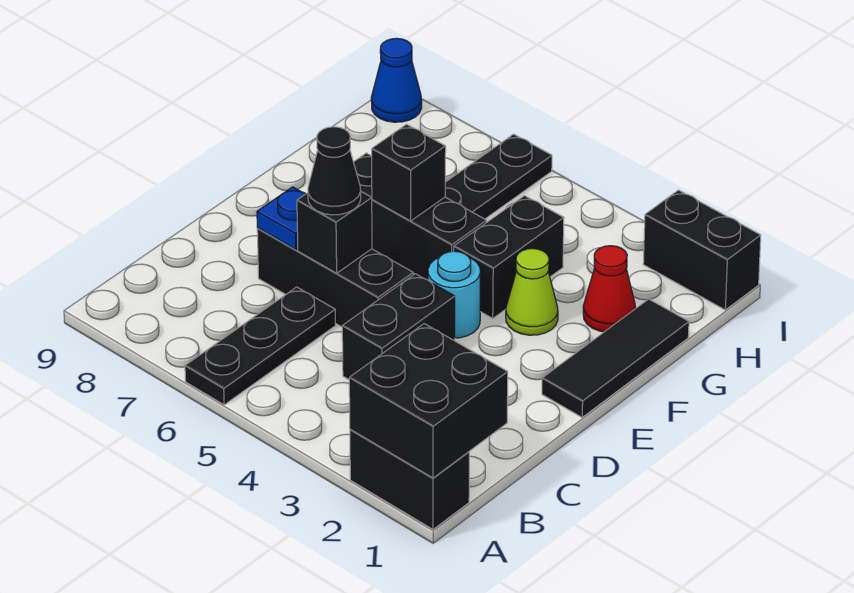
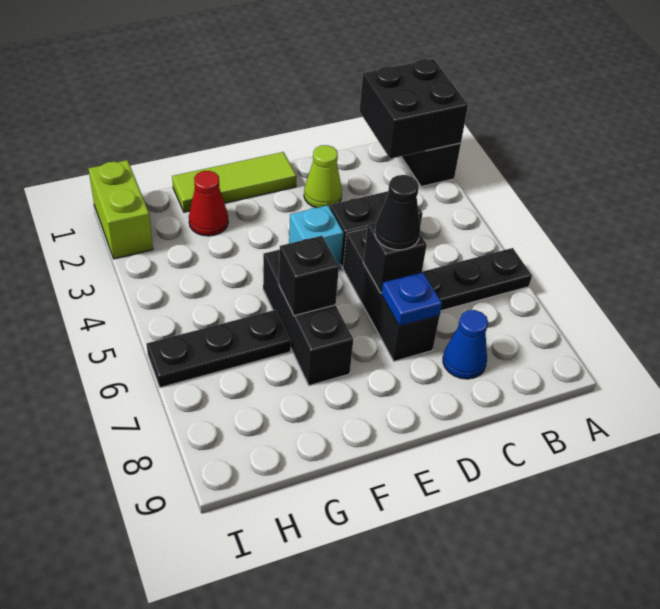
black 1x3 tile [542,299,689,417] -> lime 1x3 tile [172,152,297,212]
cyan 1x1 round brick [428,251,481,338] -> cyan 1x1 brick [289,205,344,268]
lime 1x1 cone [506,248,558,335] -> lime 1x1 cone moved to [304,145,342,208]
black 1x2 brick [454,196,564,318] -> none
black 1x2 brick [643,190,761,310] -> lime 1x2 brick [88,160,153,259]
blue 1x1 cone [371,38,422,122] -> blue 1x1 cone moved to [443,310,488,379]

